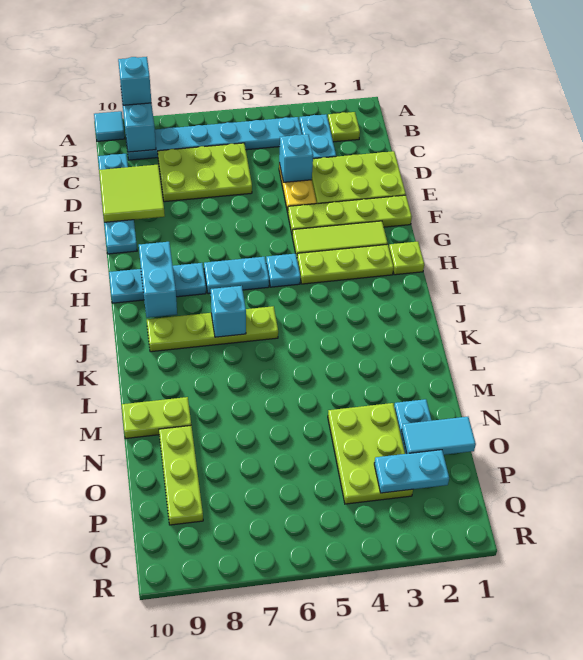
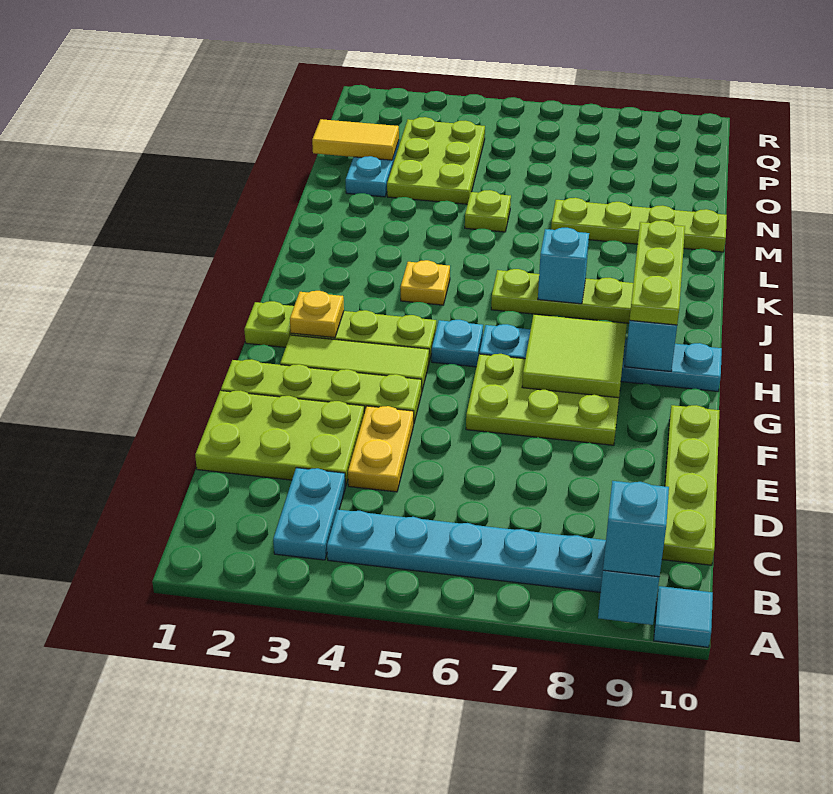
lime 1x1 plate [328,112,360,142] -> lime 1x1 plate moved to [465,190,511,232]
lime 2x3 plate [158,143,252,202] -> lime 2x3 plate moved to [466,354,619,445]
cyan 1x4 plate [98,154,137,254] -> lime 1x4 plate [662,405,719,565]
cyan 1x1 brick [279,134,313,182] -> none
lime 2x2 tile [99,165,165,222] -> lime 2x2 tile moved to [522,315,627,398]
none -> yellow 1x1 plate [290,291,344,338]
none -> yellow 1x1 plate [400,260,450,305]
lime 1x2 plate [122,397,191,439] -> lime 1x4 plate [551,198,727,252]
lime 1x3 plate [159,425,203,525] -> lime 1x3 plate moved to [630,220,685,325]
cyan 1x2 tile [402,417,476,455] -> yellow 1x2 tile [312,119,399,160]
cyan 1x2 plate [374,450,449,493] -> none

